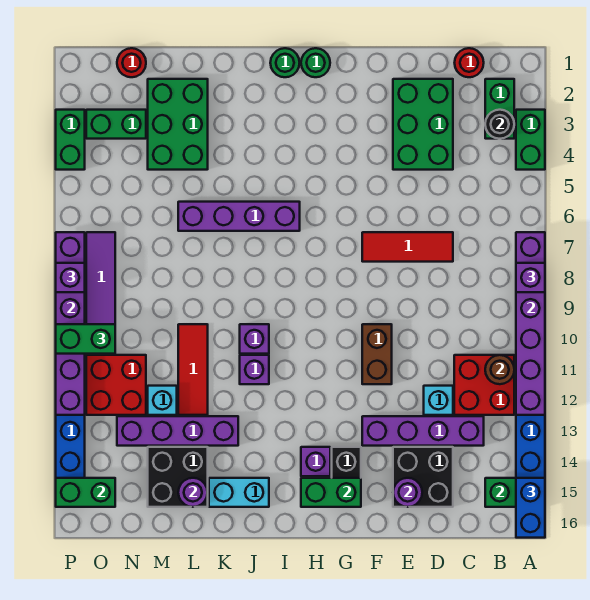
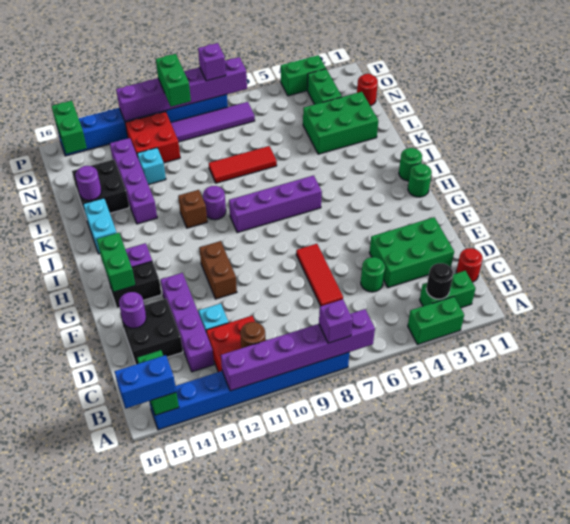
none -> green 1x1 round brick [361,257,385,292]
brown 1x2 brick [362,324,392,384] -> brown 1x2 brick turned to [199,241,237,299]
purple 1x4 brick [178,202,300,231] -> purple 1x4 brick turned to [229,176,322,233]
purple 1x1 brick [240,324,269,354] -> purple 1x1 round brick [203,186,226,220]
purple 1x1 brick [240,355,269,384] -> brown 1x1 brick [178,190,207,228]
red 1x3 tile [178,324,208,415] -> red 1x3 tile moved to [209,146,277,183]

